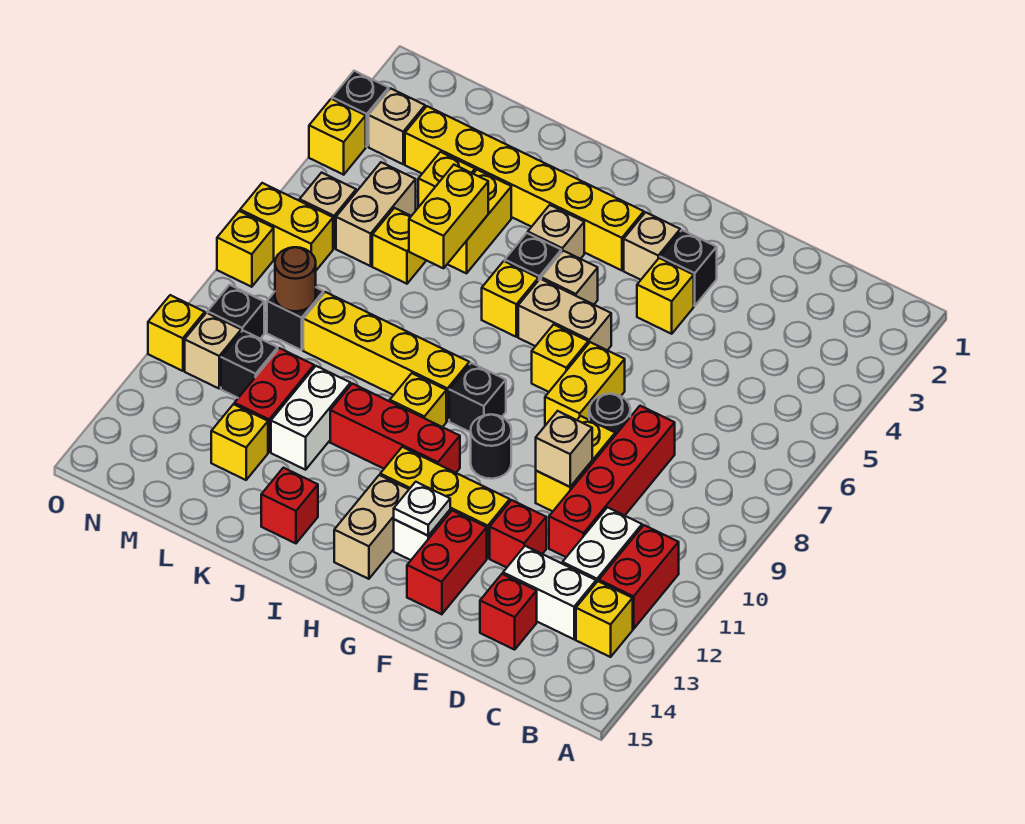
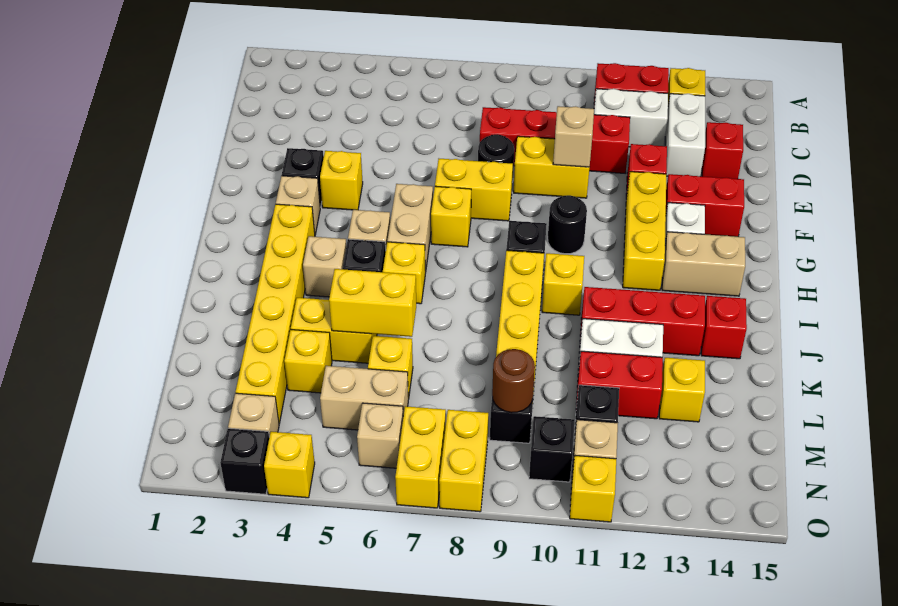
white 1x1 plate [394,482,450,536] -> none
red 1x3 brick [330,384,460,473] -> red 1x3 brick turned to [580,287,705,356]
yellow 1x1 brick [217,211,274,287] -> yellow 1x2 brick [439,410,488,512]

